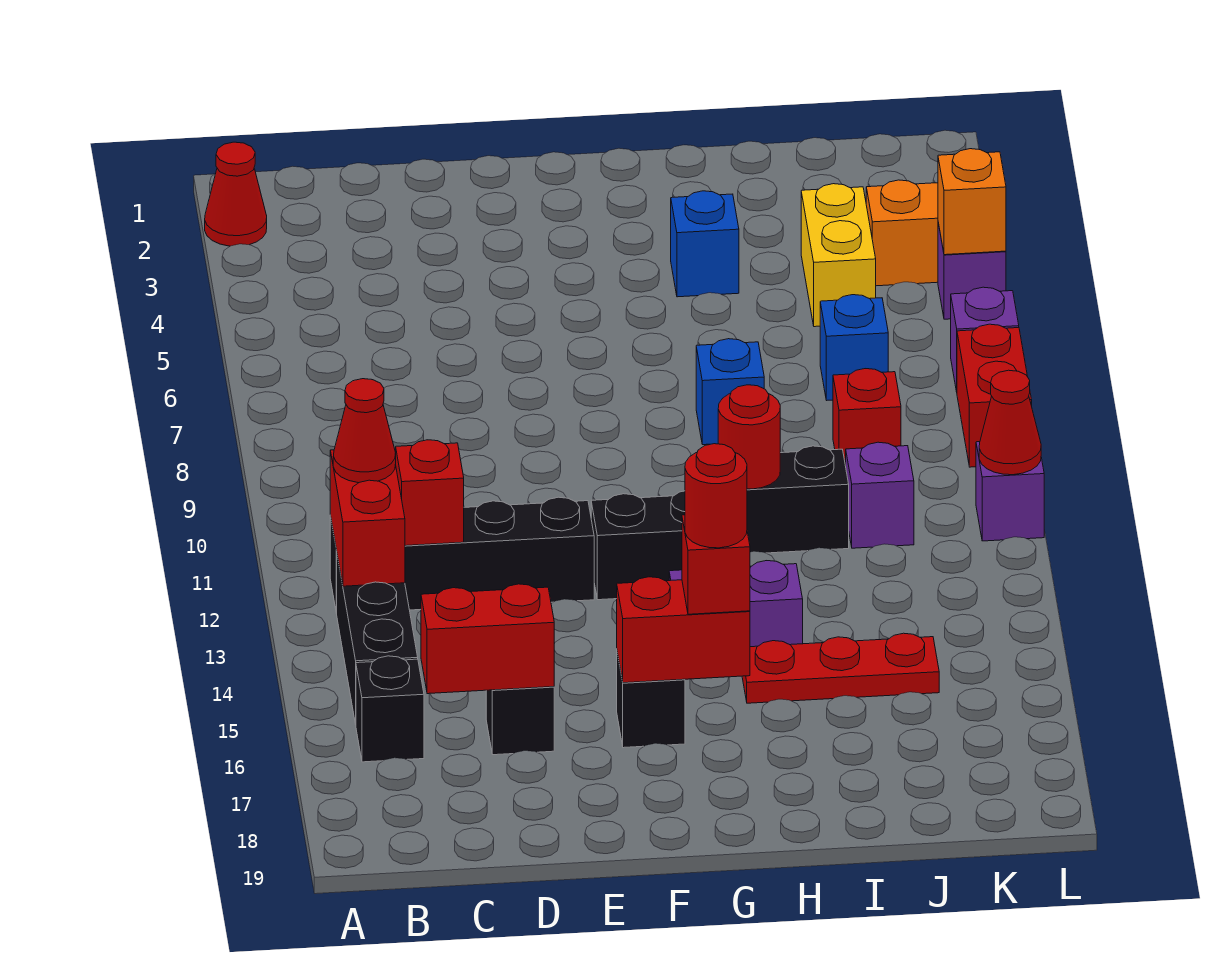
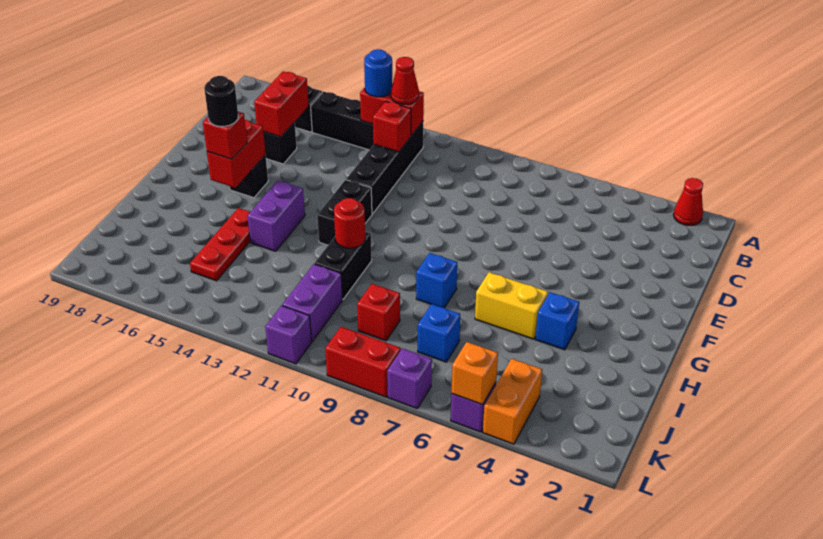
none -> blue 1x1 round brick [364,49,392,97]
red 1x1 round brick [685,444,747,548] -> black 1x1 round brick [204,76,238,126]
yellow 1x2 brick [801,184,876,327] -> yellow 1x2 brick moved to [475,272,548,339]
purple 1x1 brick [846,442,914,548] -> purple 1x2 brick [282,264,342,342]
red 1x1 cone [979,370,1041,475] -> none

